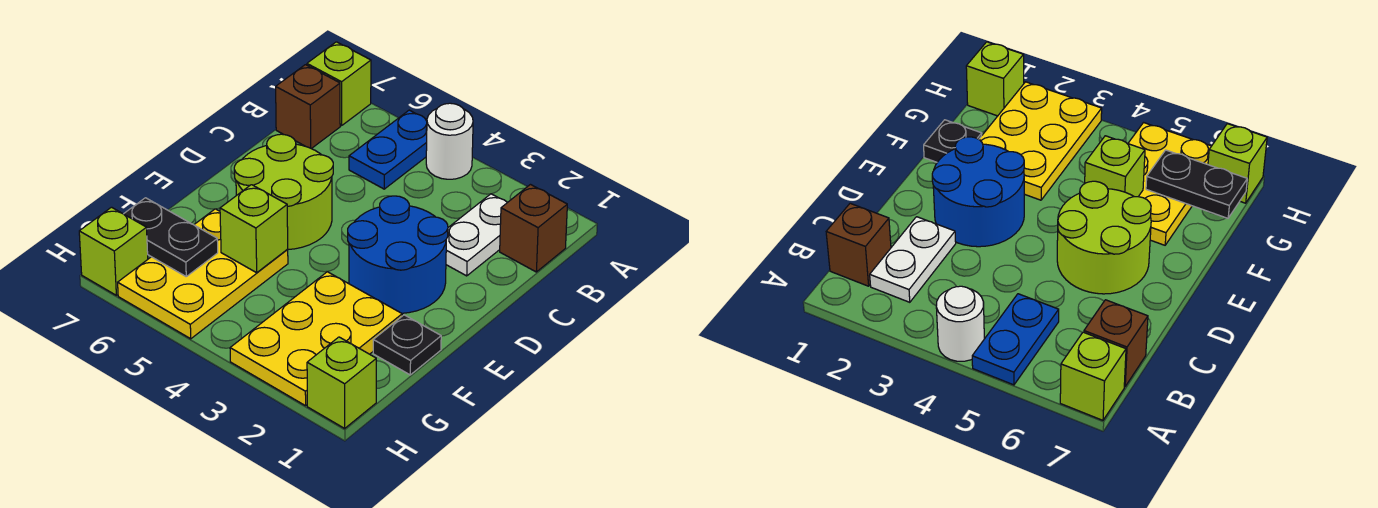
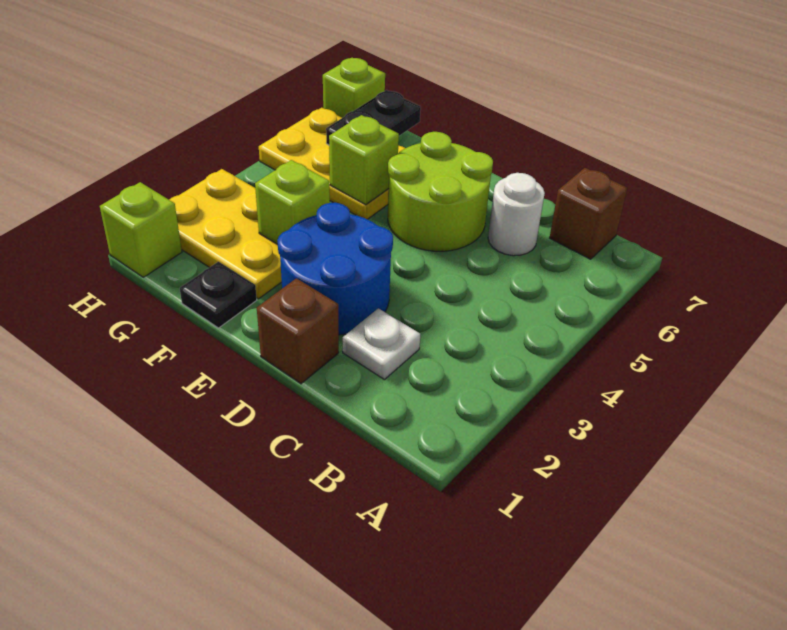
white 1x1 round brick [426,103,473,179] -> white 1x1 round brick moved to [488,173,545,256]
blue 1x2 plate [349,110,427,189] -> none
lime 1x1 brick [307,42,371,126] -> lime 1x1 brick moved to [255,160,330,245]
brown 1x1 brick [500,185,567,272] -> brown 1x1 brick moved to [257,278,339,384]
white 1x2 plate [446,194,507,276] -> white 1x1 plate [343,308,420,380]

